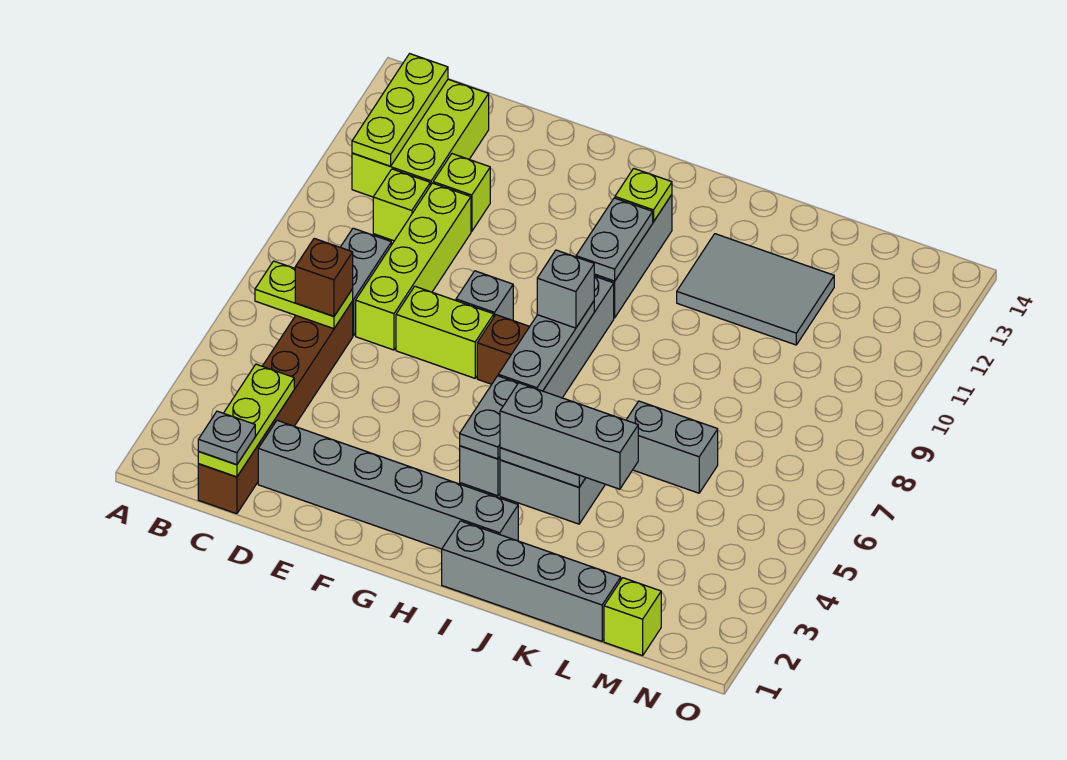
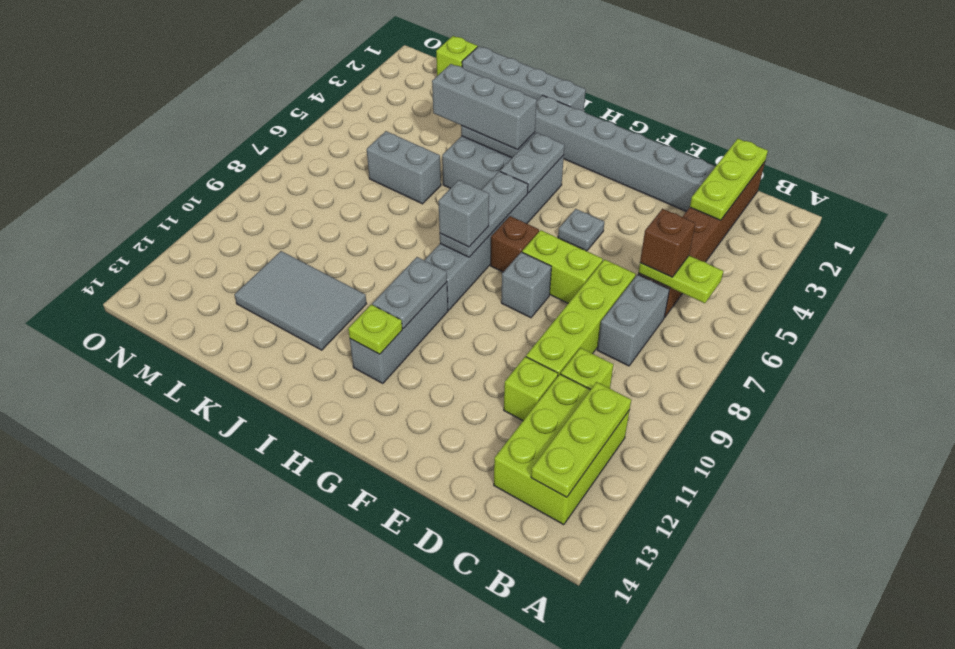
grey 1x1 plate [198,411,255,465] -> grey 1x1 plate moved to [558,209,604,251]

